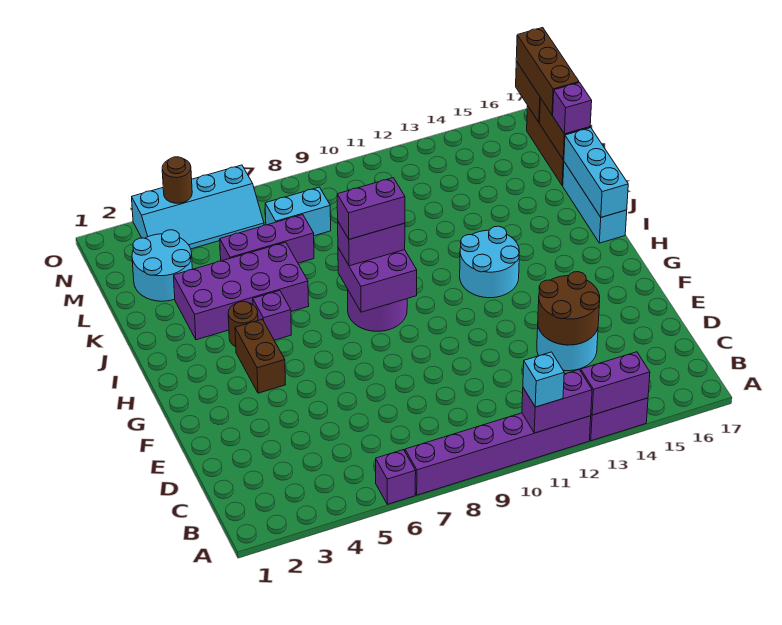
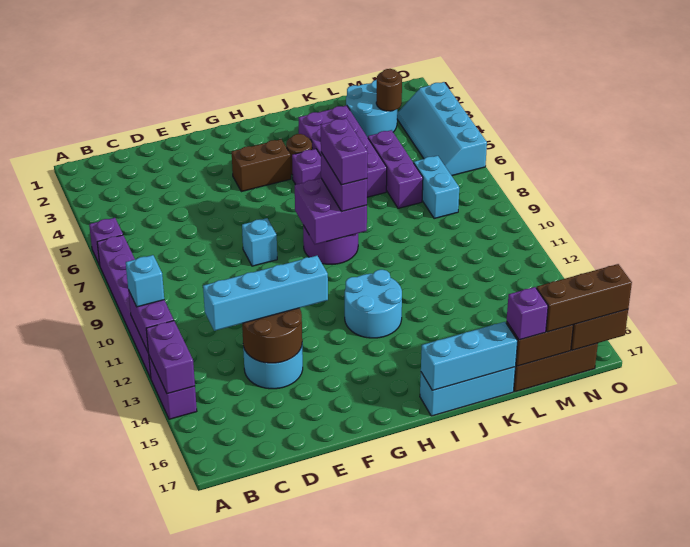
none -> cyan 1x4 brick [203,256,328,331]
none -> cyan 1x1 brick [242,218,277,266]
brown 1x1 round brick [162,157,192,203] -> brown 1x1 round brick moved to [376,69,402,111]

